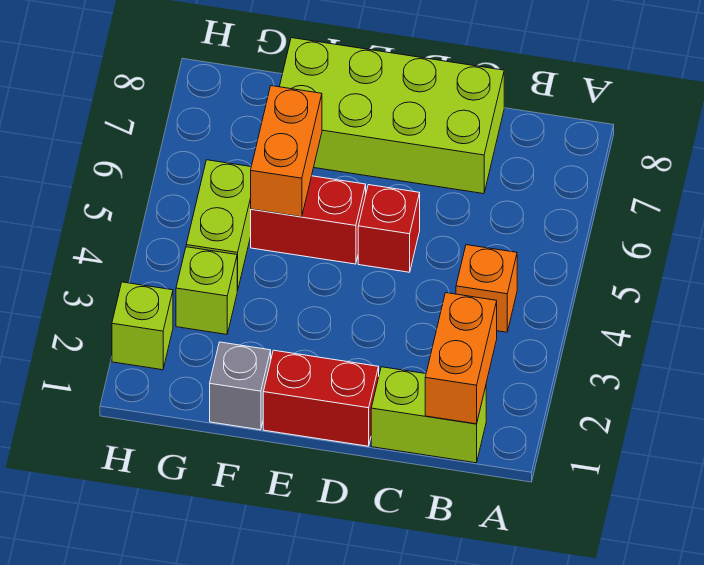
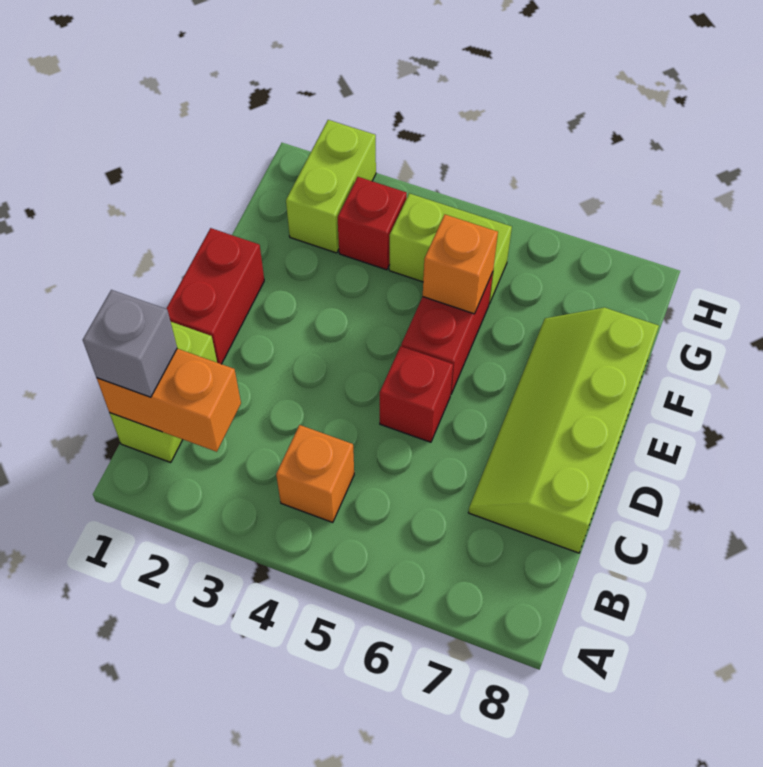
lime 2x4 brick [280,38,504,194] -> lime 2x4 slope [468,308,659,553]
grey 1x1 brick [210,342,271,430] -> grey 1x1 brick moved to [83,290,177,397]
orange 1x2 brick [251,86,322,217] -> orange 1x1 brick [423,215,498,314]
lime 1x1 brick [176,247,237,334] -> red 1x1 brick [338,177,407,270]
lime 1x1 brick [112,282,173,370] -> lime 1x2 brick [286,120,376,253]

